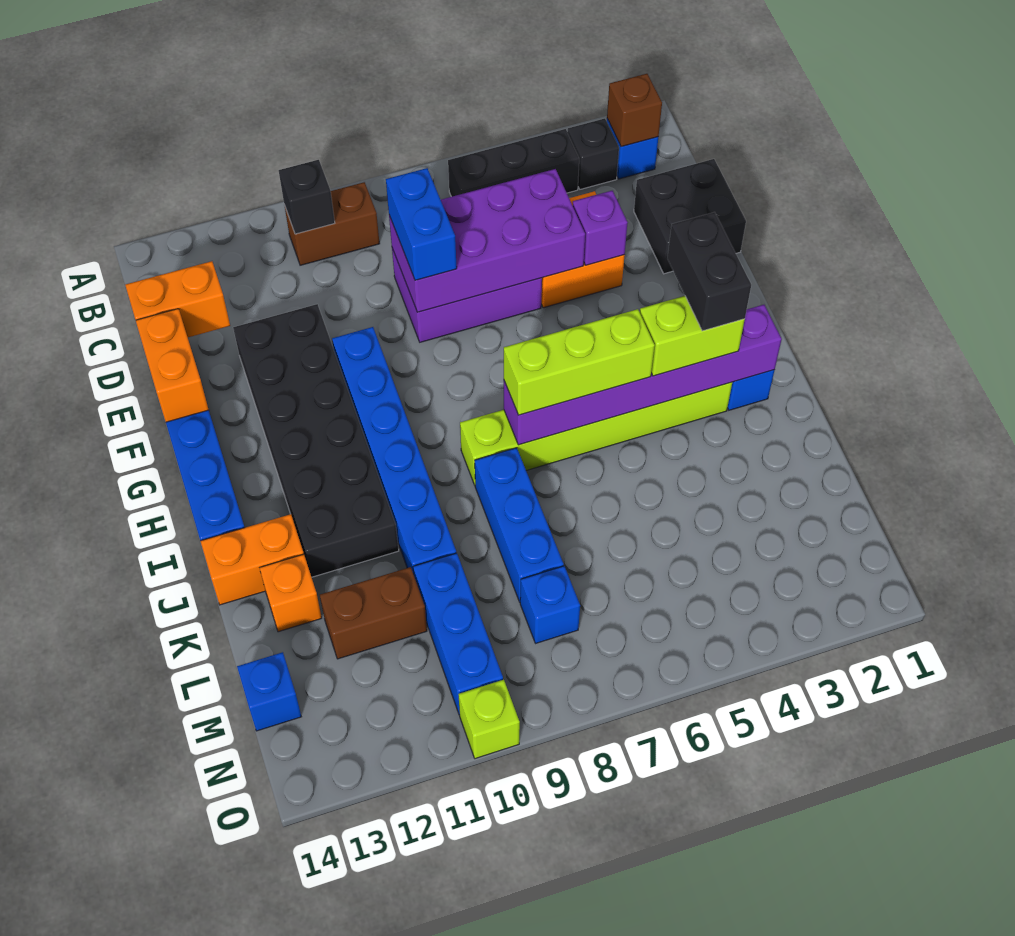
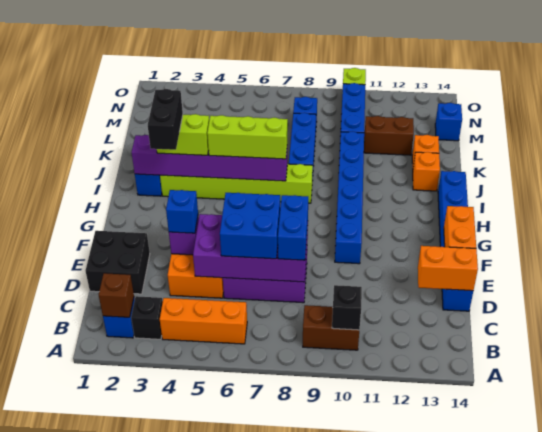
black 1x3 brick [448,129,579,197] -> orange 1x3 brick [160,298,247,344]
none -> blue 2x2 brick [220,193,280,259]
none -> blue 1x1 brick [166,190,198,233]
black 2x6 brick [233,304,399,577] -> none
orange 1x2 brick [201,514,304,605] -> orange 1x1 brick [413,152,440,191]

